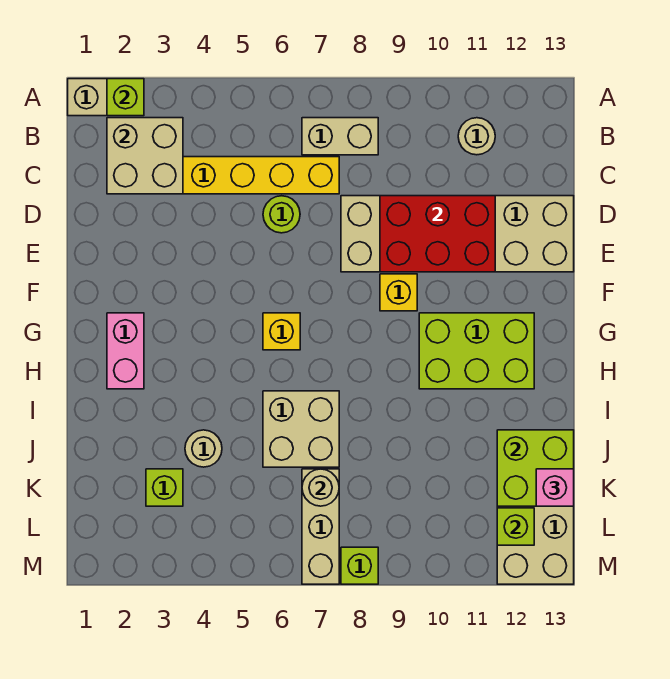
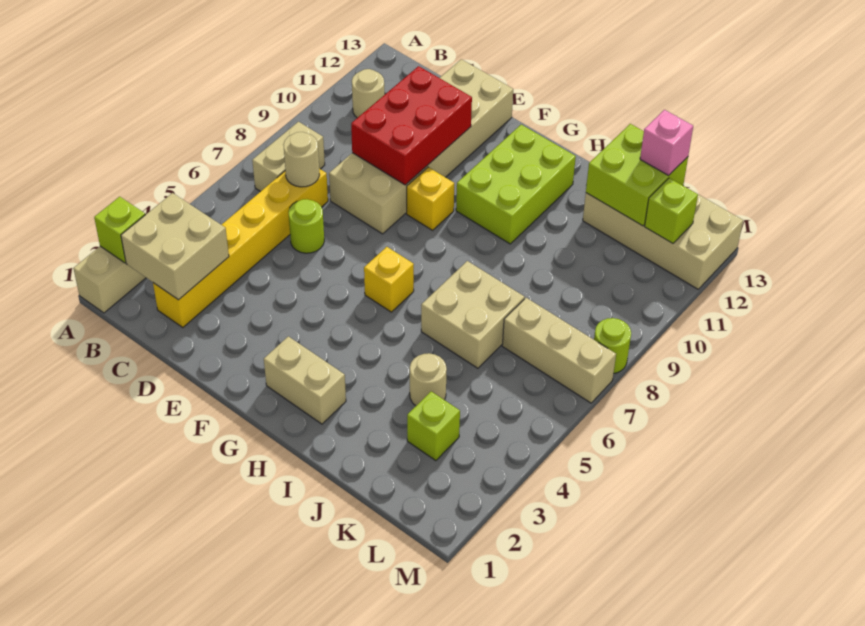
pink 1x2 brick [107,313,144,389] -> tan 1x2 brick [264,336,346,424]
tan 1x1 round brick [302,469,339,506] -> tan 1x1 round brick moved to [283,132,319,187]
lime 1x1 brick [341,547,378,584] -> lime 1x1 round brick [594,318,631,373]

